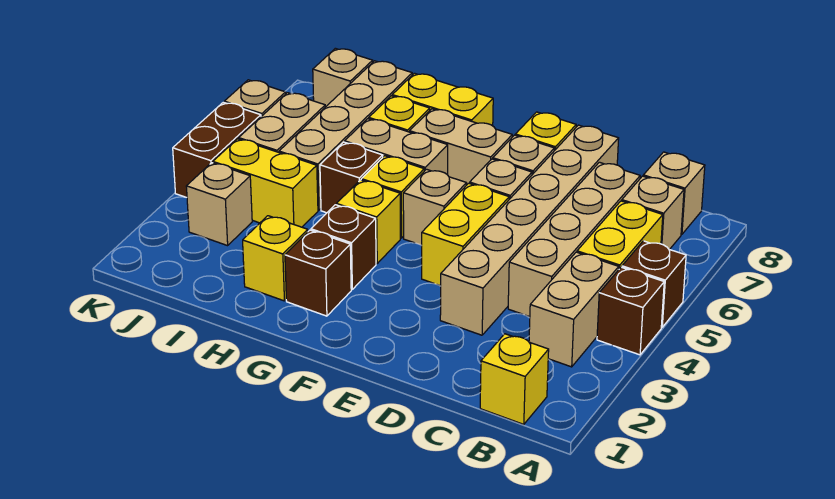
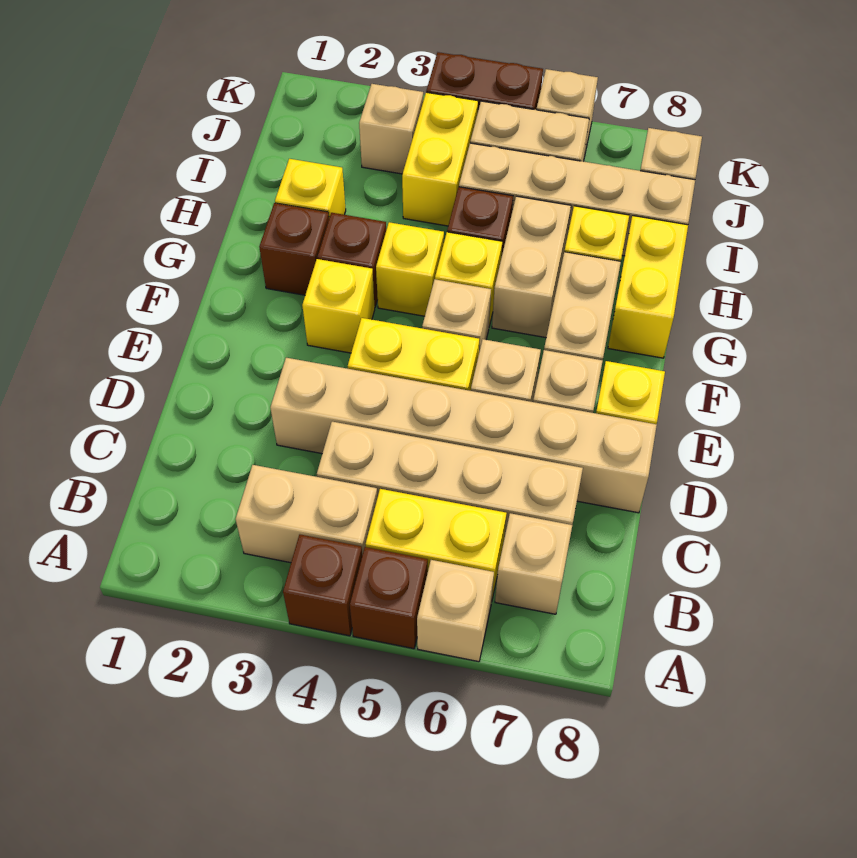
yellow 1x1 brick [480,334,549,424] -> yellow 1x1 brick moved to [302,259,375,353]
tan 1x1 brick [643,152,705,234] -> tan 1x1 brick moved to [417,560,494,662]

